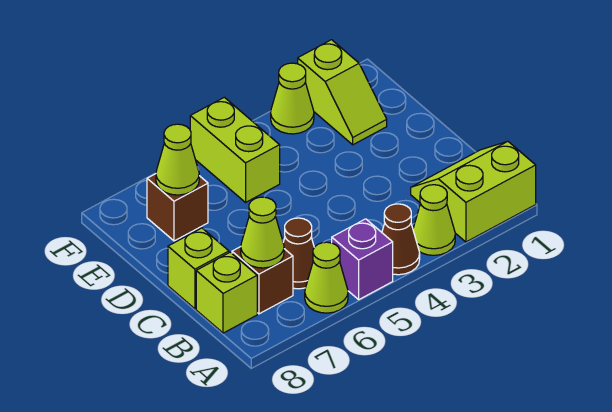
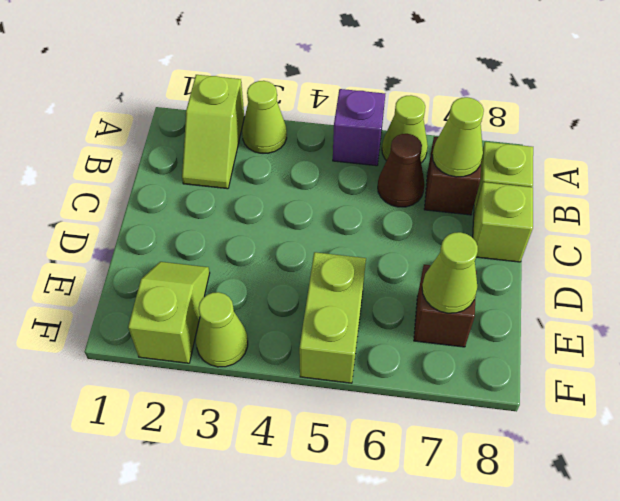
lime 2x2 slope [411,141,536,242] -> lime 1x2 slope [182,75,244,189]
brown 1x1 cone [382,204,420,275] -> none

